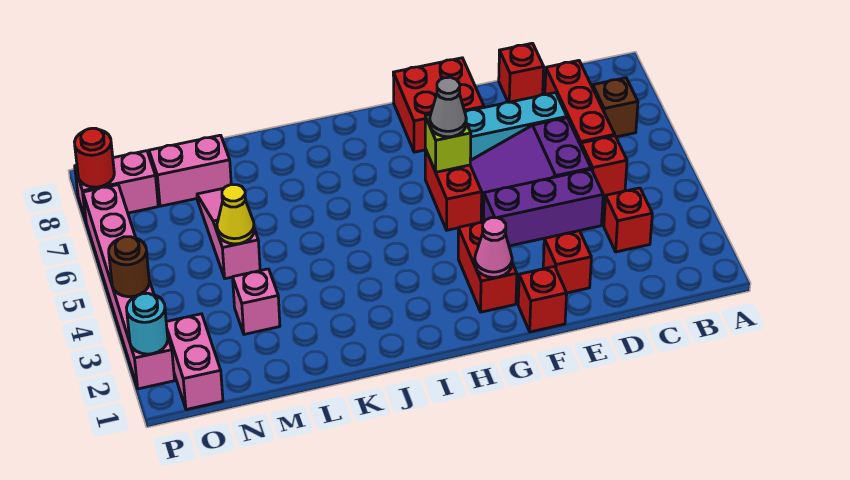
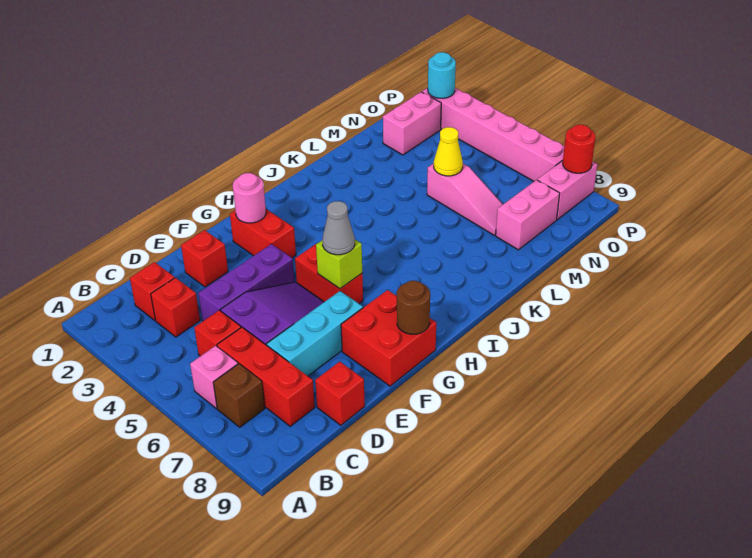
red 1x1 brick [518,266,567,332] -> red 1x1 brick moved to [130,262,175,320]
pink 1x1 cone [475,218,512,277] -> pink 1x1 round brick [233,173,266,223]
pink 1x1 brick [233,269,280,334] -> pink 1x1 brick moved to [190,346,238,408]
pink 1x2 brick [166,314,223,410] -> pink 1x2 brick turned to [383,92,441,155]
brown 1x1 round brick [109,237,149,297] -> brown 1x1 round brick moved to [397,281,430,334]

